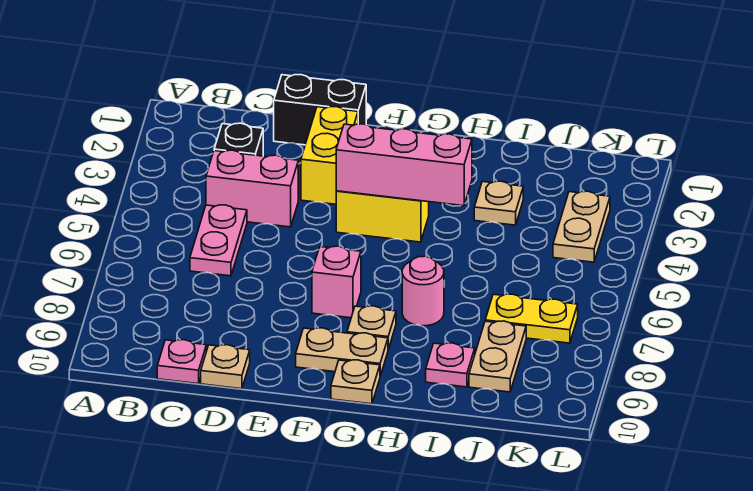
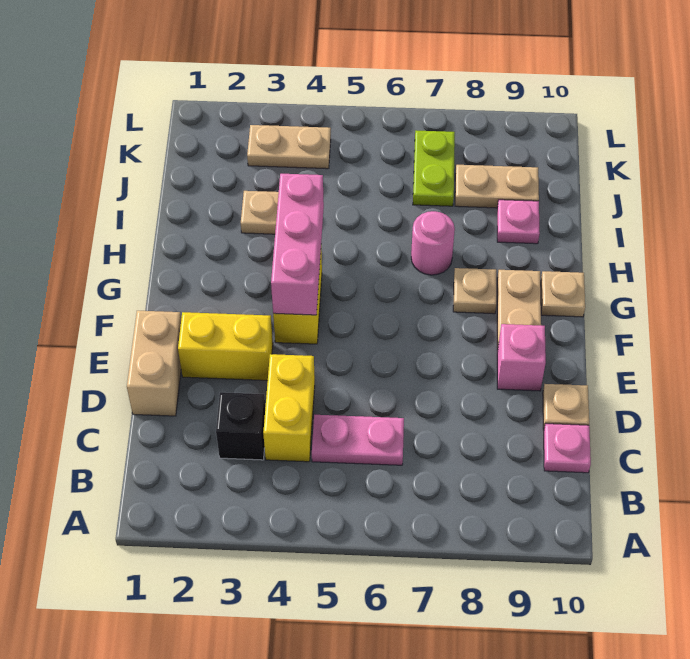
pink 1x2 brick [206,150,298,227] -> yellow 1x2 brick [263,354,315,462]
black 1x2 brick [274,75,366,145] -> tan 1x2 brick [127,311,181,416]
pink 1x1 brick [312,246,361,318] -> pink 1x1 brick moved to [497,324,546,391]
yellow 1x2 plate [485,294,578,343] -> lime 1x2 plate [413,131,455,206]

